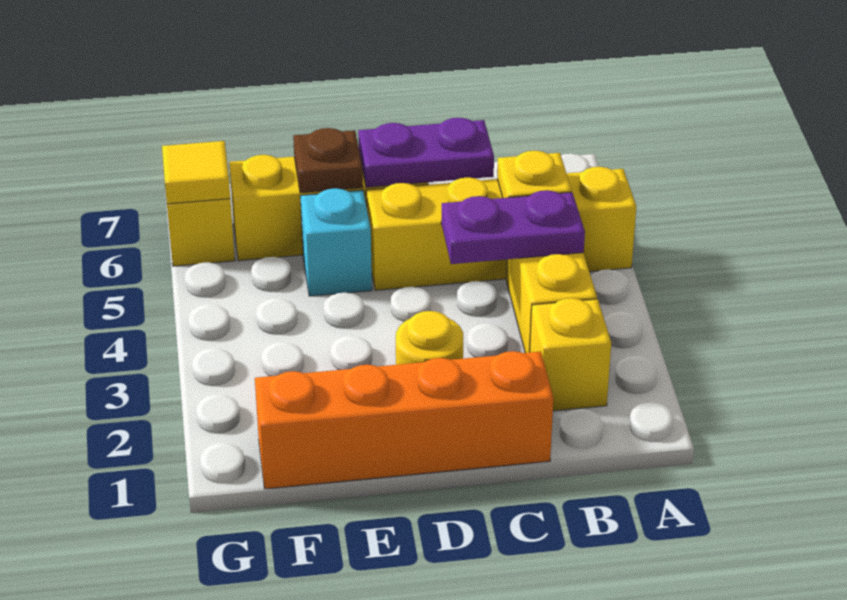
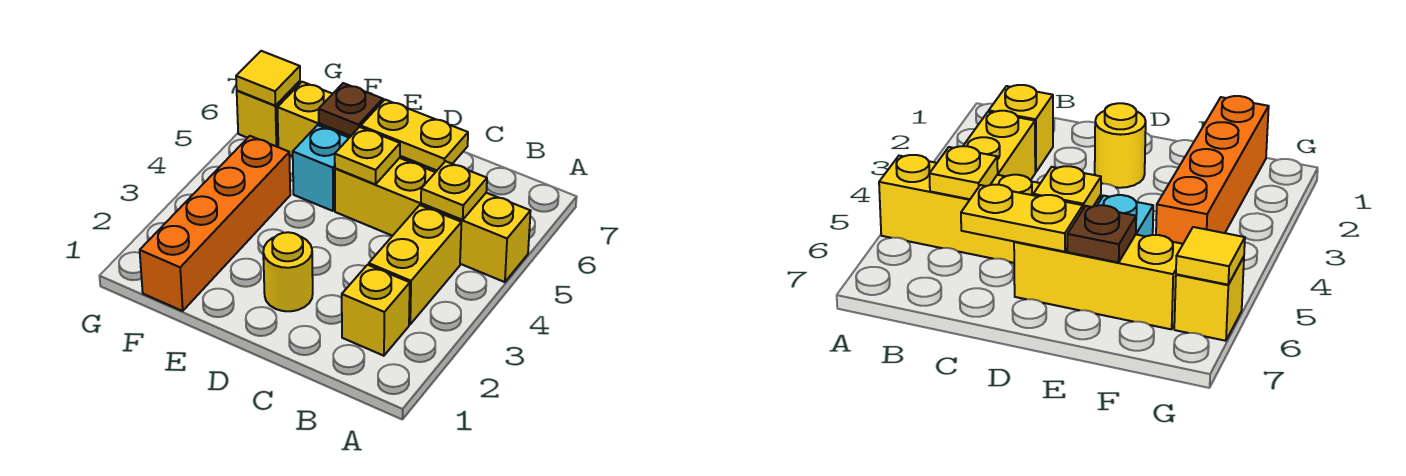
purple 1x2 plate [441,190,585,264] -> none
orange 1x4 brick [255,351,553,489] -> orange 1x4 brick turned to [140,136,290,311]
purple 1x2 plate [358,118,494,187] -> yellow 1x2 plate [361,100,468,170]
none -> yellow 1x1 plate [335,127,400,184]

